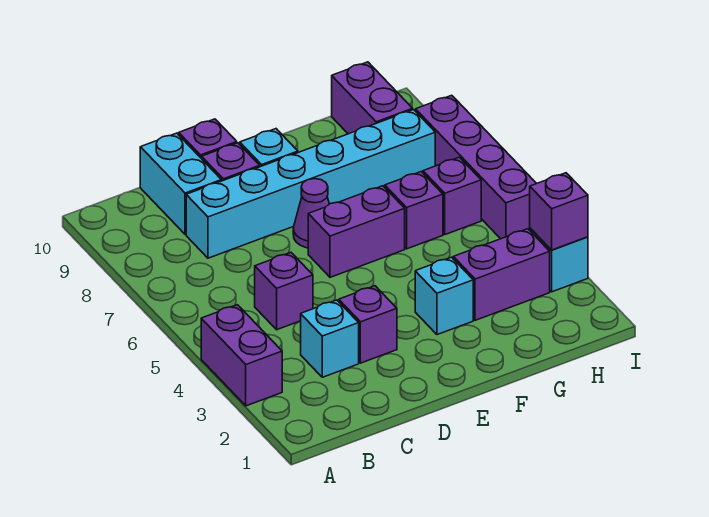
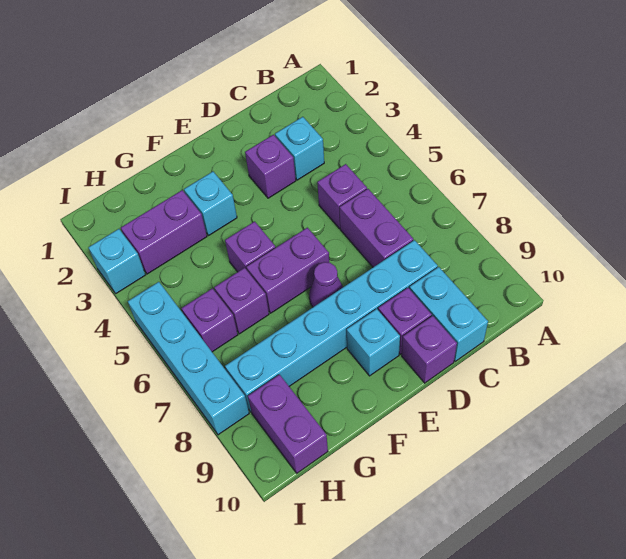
purple 1x2 brick [201,305,282,406] -> purple 1x2 brick moved to [339,189,413,267]
purple 1x1 brick [530,173,588,250] -> purple 1x1 brick moved to [225,221,275,272]
purple 1x4 brick [416,95,537,239] -> cyan 1x4 brick [128,282,249,435]

